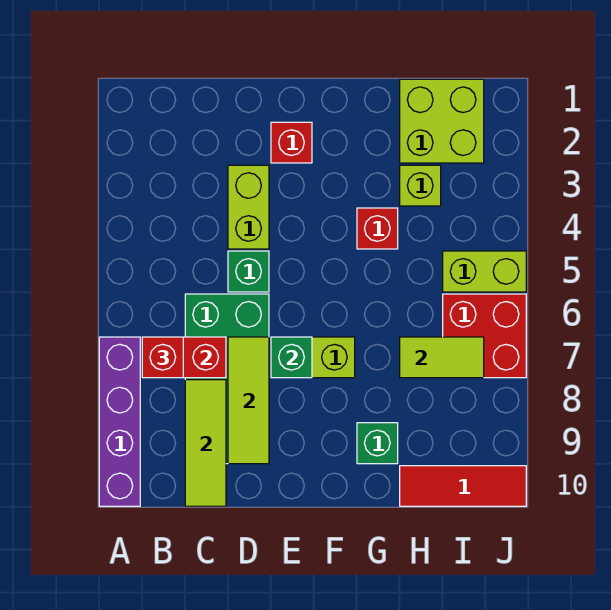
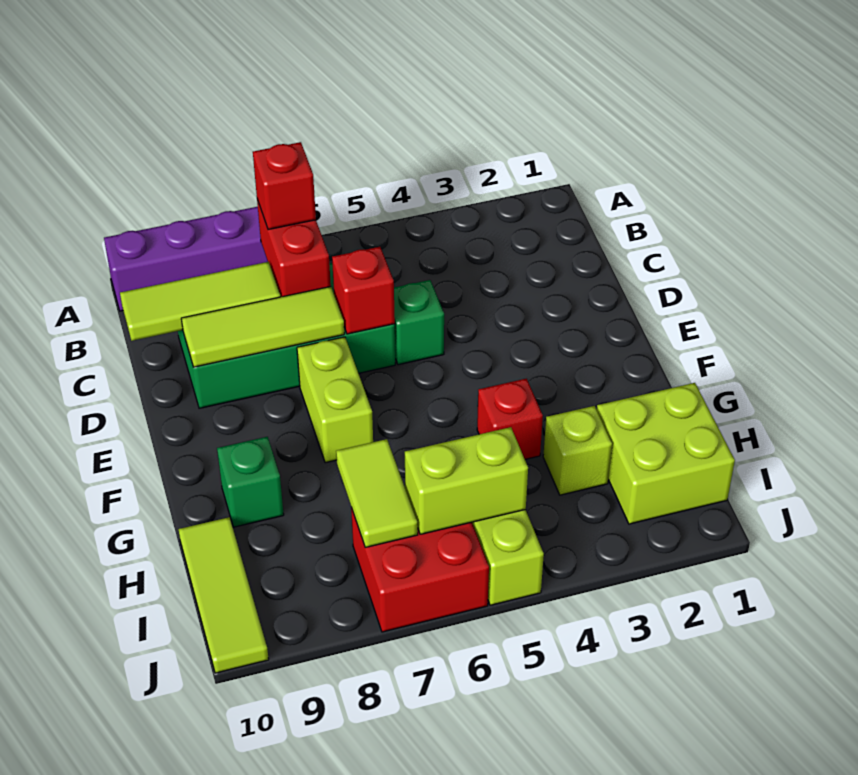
lime 1x2 brick [228,165,269,249] -> lime 1x2 brick moved to [405,427,528,534]
red 1x1 brick [271,122,312,163] -> red 1x1 brick moved to [332,247,395,334]
green 1x1 brick [271,337,312,378] -> none
red 1x3 tile [400,466,526,506] -> lime 1x3 tile [178,517,269,673]

